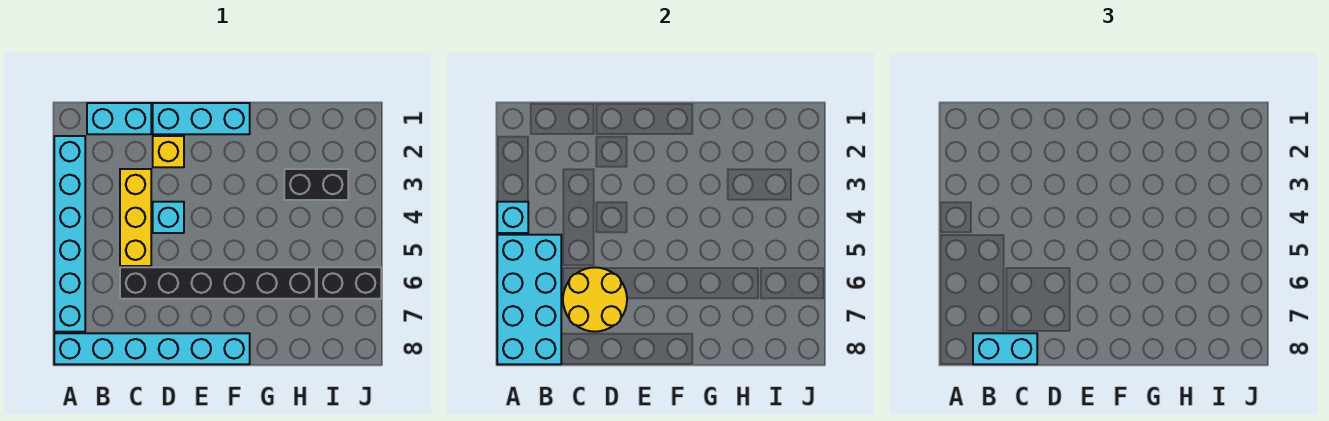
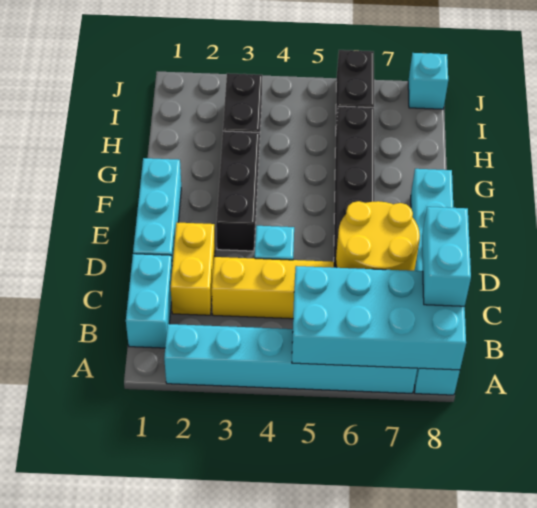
cyan 1x1 brick [497,202,528,233] -> cyan 1x1 brick moved to [408,53,448,109]
yellow 1x1 brick [153,136,184,167] -> yellow 1x2 brick [171,223,215,315]
none -> black 1x3 brick [216,131,259,251]

